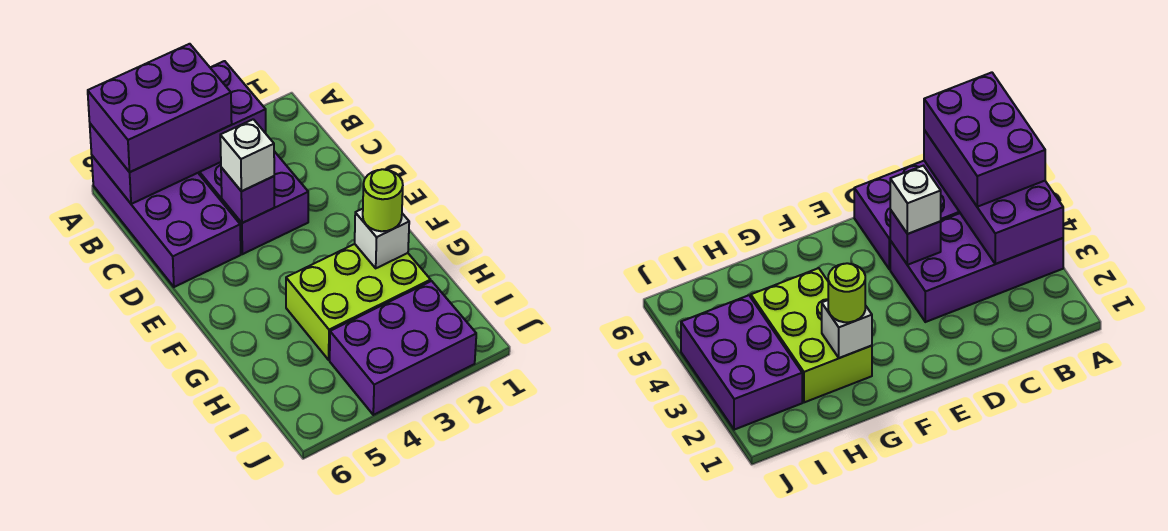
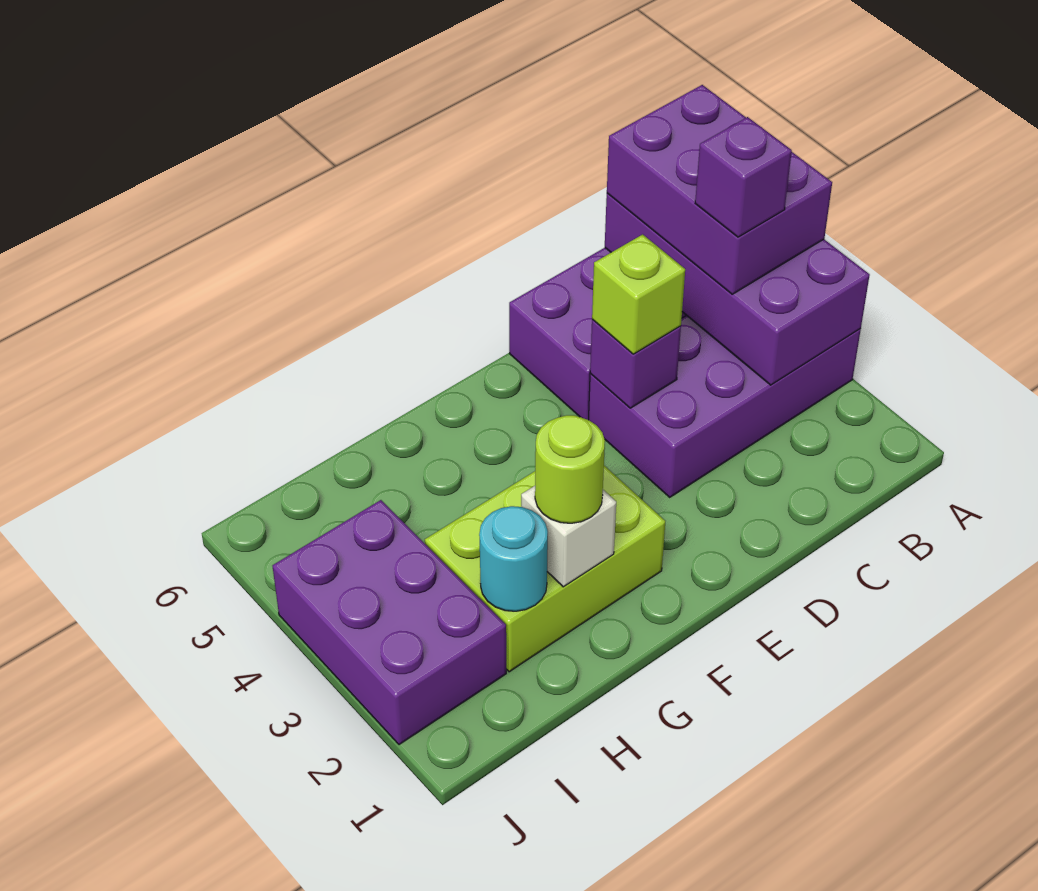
none -> purple 1x1 brick [695,117,792,237]
white 1x1 brick [220,119,274,191] -> lime 1x1 brick [592,234,685,354]
lime 2x3 brick [286,244,431,360] -> lime 2x3 brick turned to [425,466,665,672]
none -> cyan 1x1 round brick [479,506,548,611]

